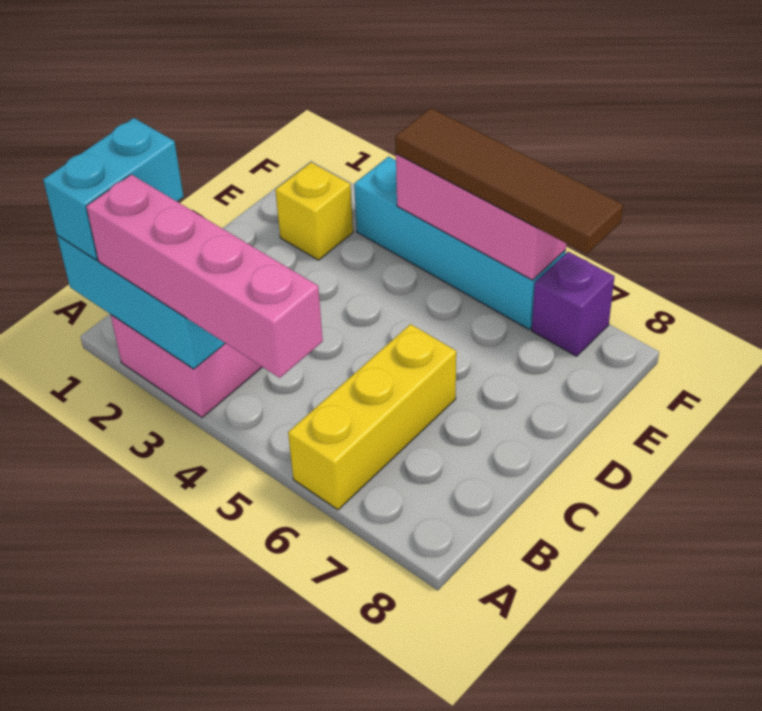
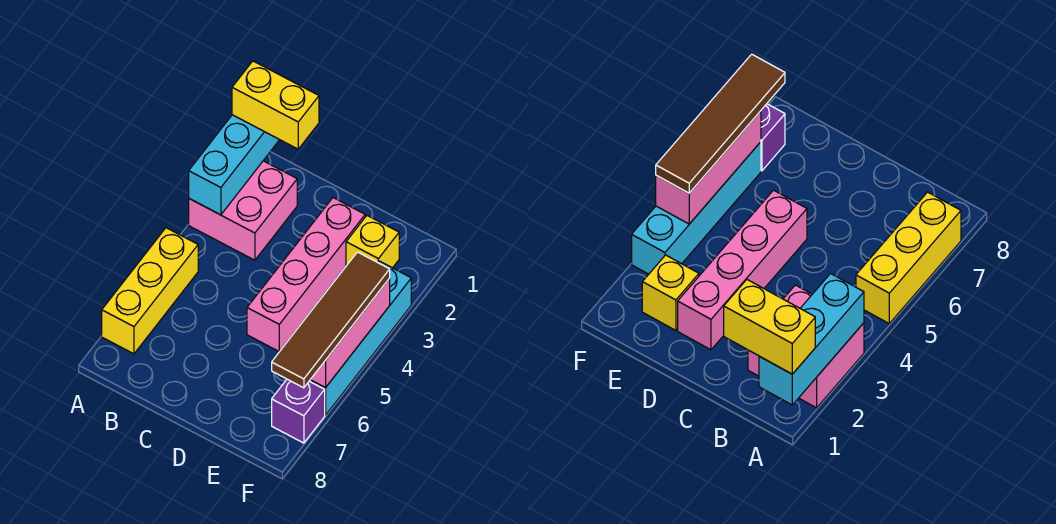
cyan 1x2 brick [43,118,183,260] -> yellow 1x2 brick [232,61,319,149]
pink 1x4 brick [86,175,323,378] -> pink 1x4 brick moved to [247,198,365,352]
yellow 1x3 brick [288,324,456,510] -> yellow 1x3 brick turned to [102,228,198,354]

